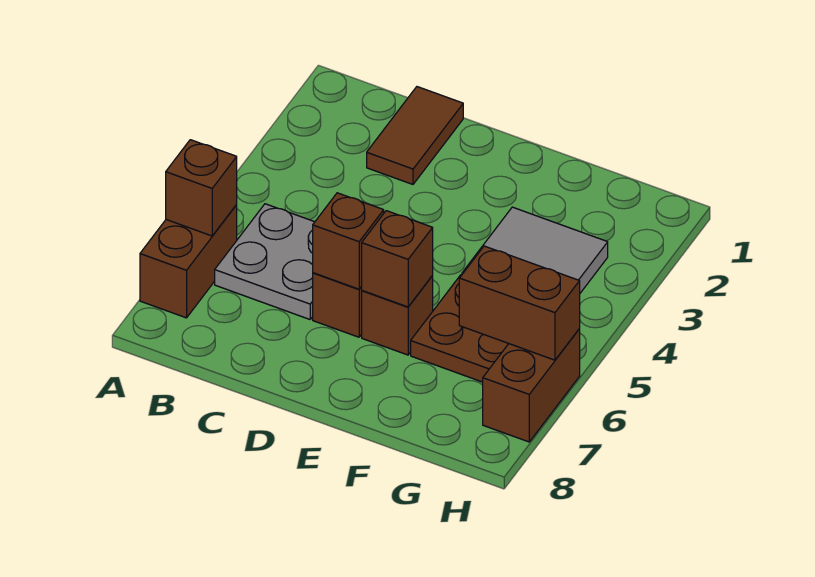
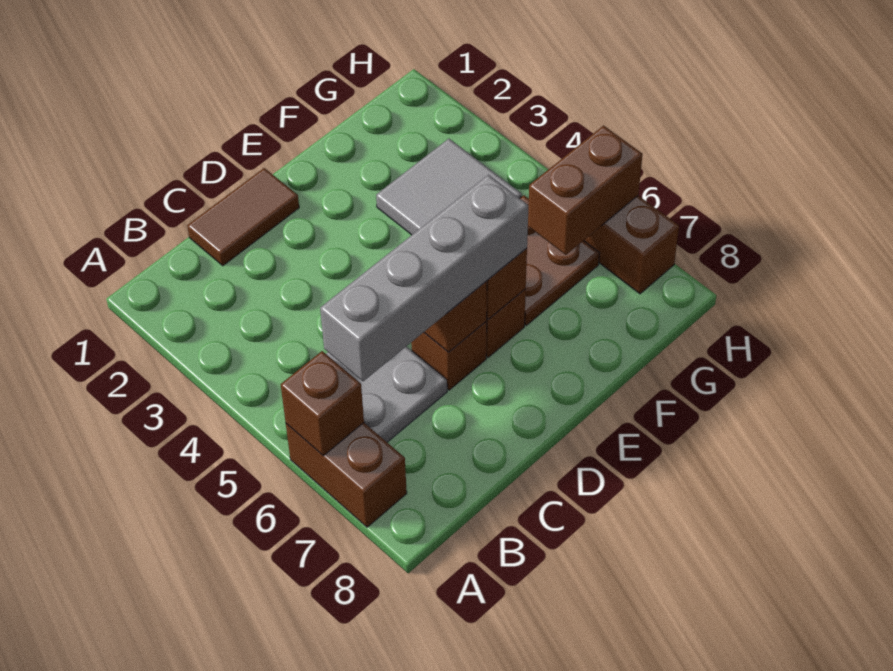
none -> grey 1x4 brick [320,175,528,381]
brown 1x2 tile [367,87,463,184] -> brown 1x2 tile turned to [187,168,299,266]

